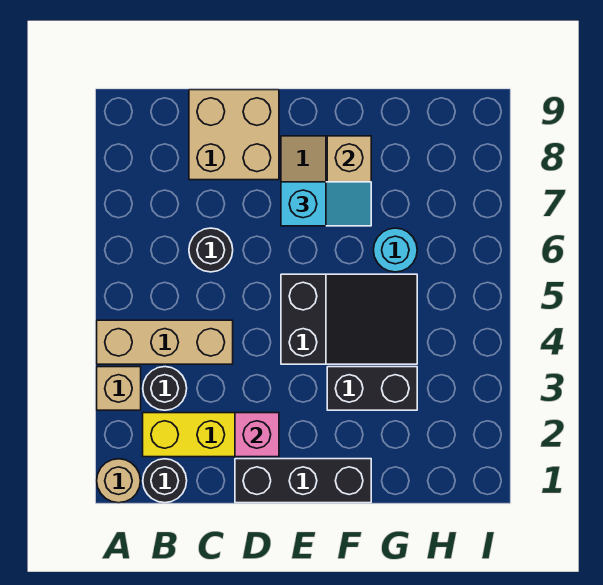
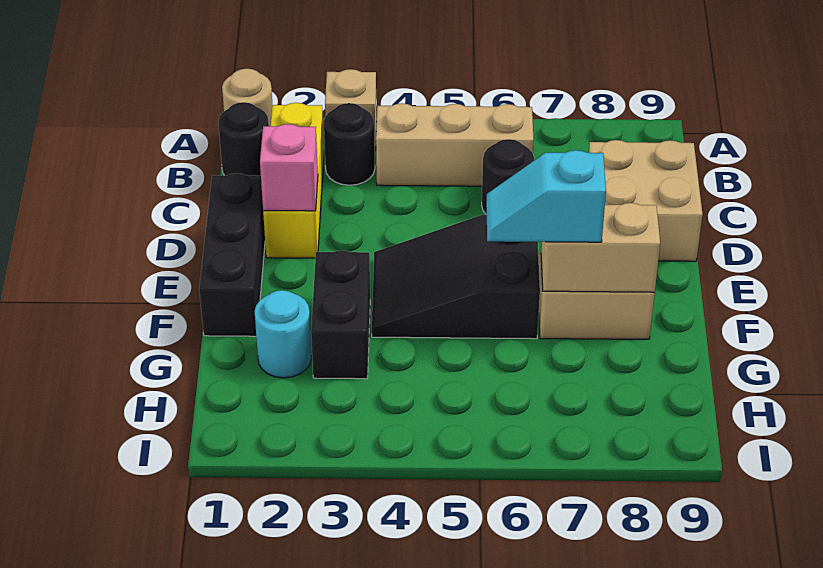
tan 1x3 brick [97,320,233,364] -> tan 1x3 brick turned to [376,103,534,186]
black 2x3 slope [281,274,417,364] -> black 2x3 slope turned to [372,215,540,339]
cyan 1x2 slope [281,182,371,226] -> cyan 1x2 slope turned to [486,150,606,242]
cyan 1x1 round brick [373,228,417,272] -> cyan 1x1 round brick moved to [255,290,312,378]

